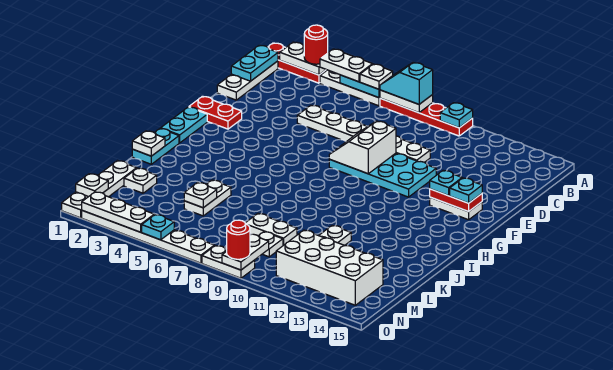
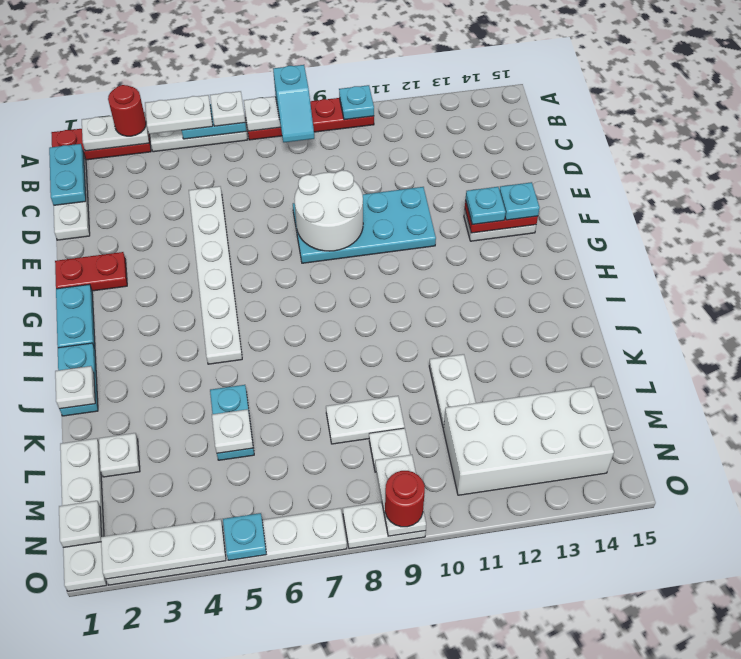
cyan 1x2 slope [380,62,433,104] -> cyan 1x2 slope turned to [273,65,314,142]
white 1x6 plate [297,105,430,162] -> white 1x6 plate turned to [189,186,242,364]
white 2x2 slope [329,121,396,174] -> white 2x2 round brick [294,170,363,251]
white 1x2 plate [184,180,231,216] -> cyan 1x2 plate [210,385,254,460]

